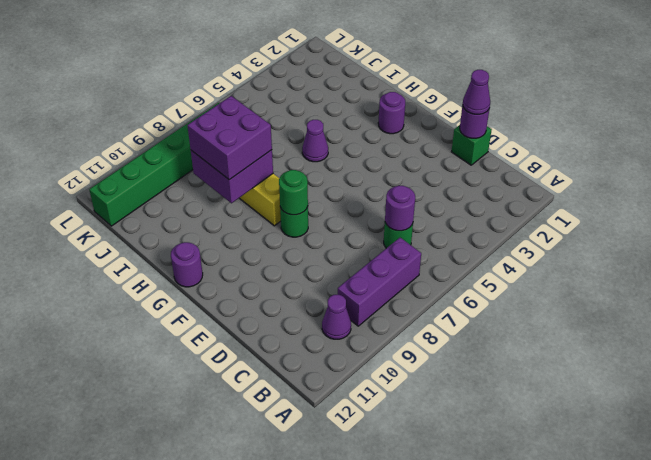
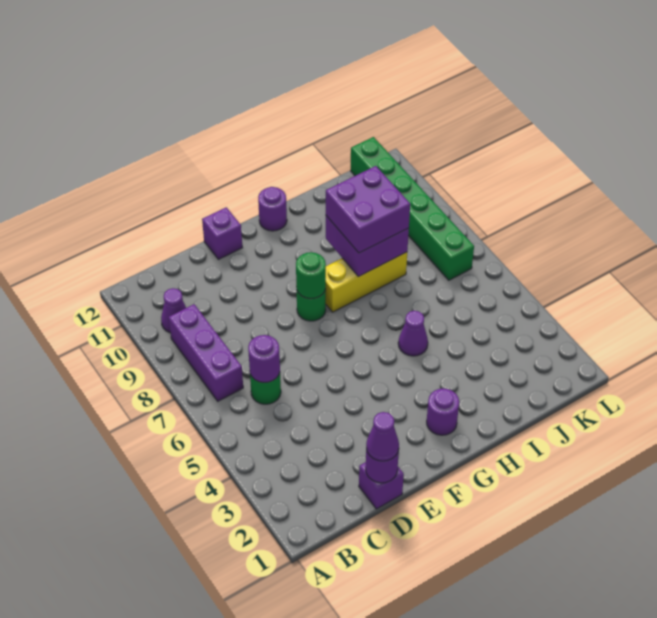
green 1x1 brick [451,125,492,165] -> purple 1x1 brick [359,462,404,509]
none -> purple 1x1 brick [202,207,242,259]

